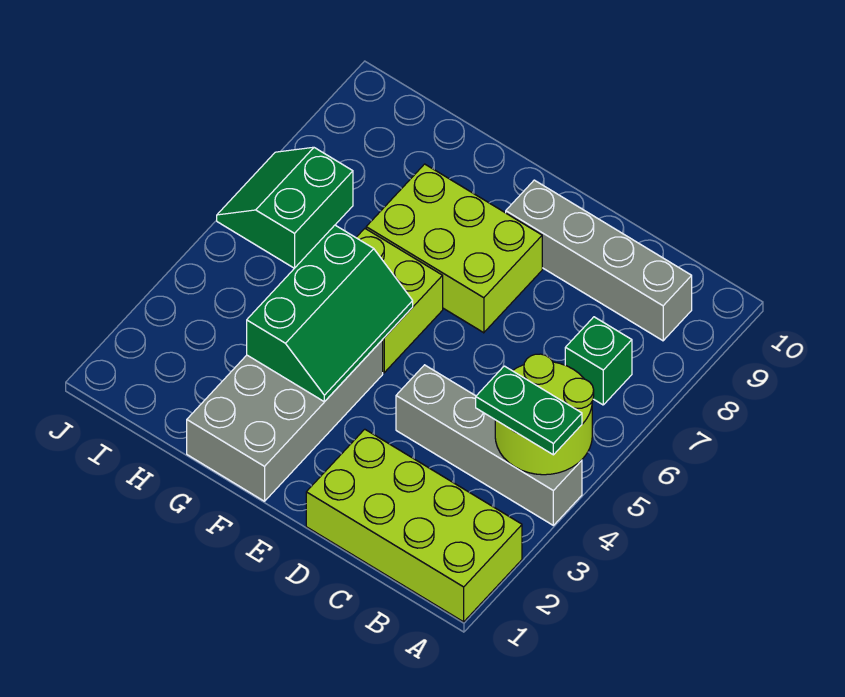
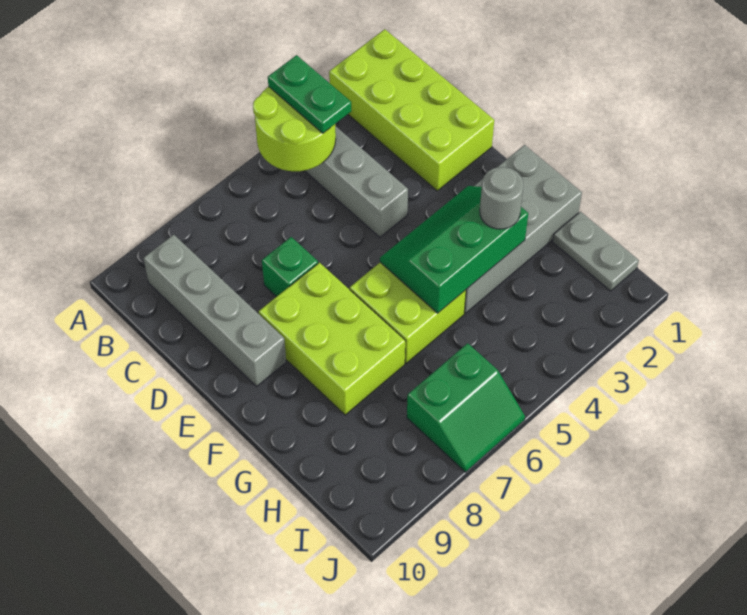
green 1x1 brick [565,317,632,405] -> green 1x1 brick moved to [262,237,318,297]
none -> grey 1x1 round brick [480,167,523,229]
none -> grey 1x2 plate [553,212,639,291]

